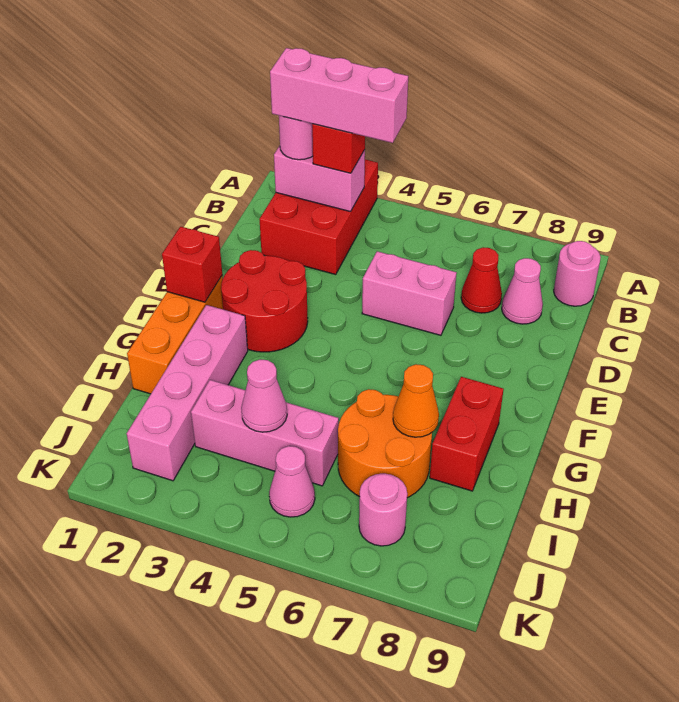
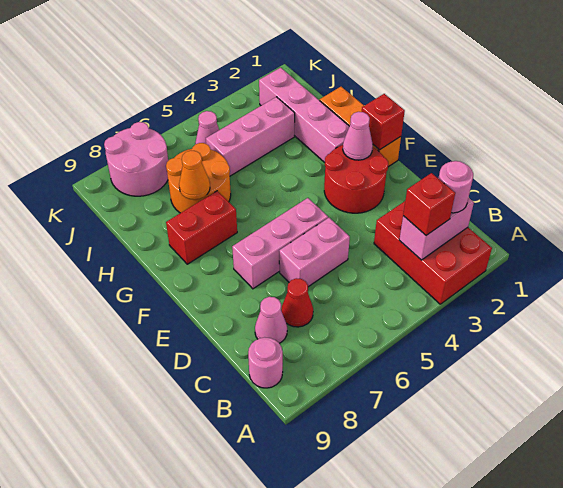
pink 1x3 brick [270,48,408,143] -> pink 1x3 brick moved to [232,198,328,289]
red 1x2 brick [430,377,504,491] -> red 1x2 brick turned to [166,191,237,264]
pink 1x1 cone [241,360,287,432] -> pink 1x1 cone moved to [343,112,373,160]
pink 1x1 round brick [359,474,407,546] -> pink 2x2 round brick [104,122,168,196]

